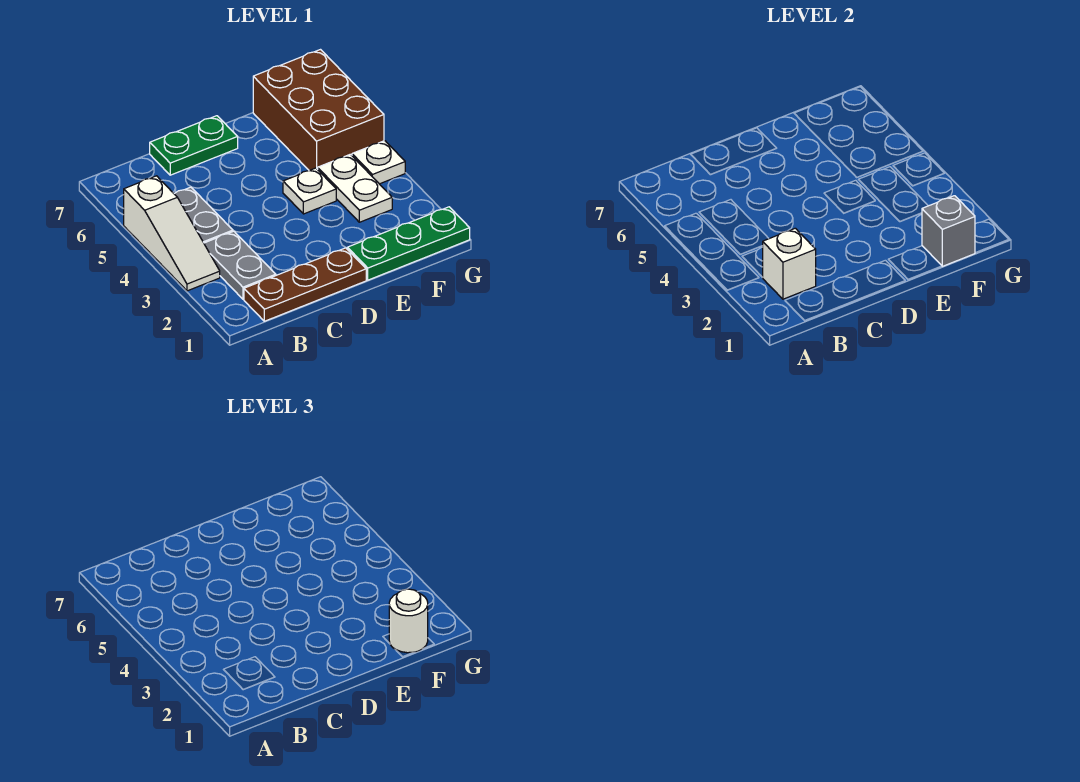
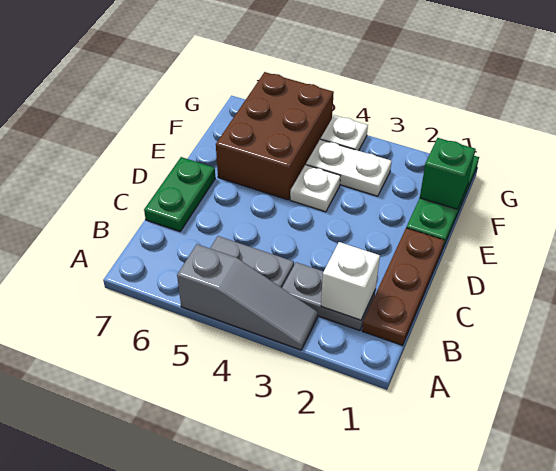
white 1x3 slope [124,176,220,291] -> grey 1x3 slope [177,244,318,350]
grey 1x1 brick [922,196,975,266] -> green 1x1 brick [420,138,476,209]
white 1x1 round brick [389,589,428,653] -> none
brown 2x3 brick [253,50,384,171] -> brown 2x3 brick turned to [216,72,334,200]

